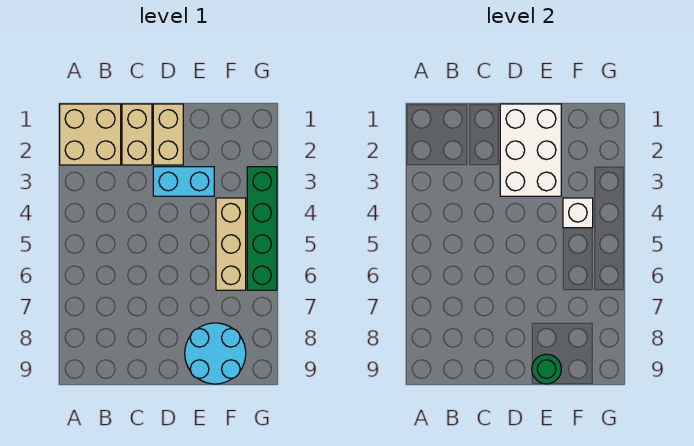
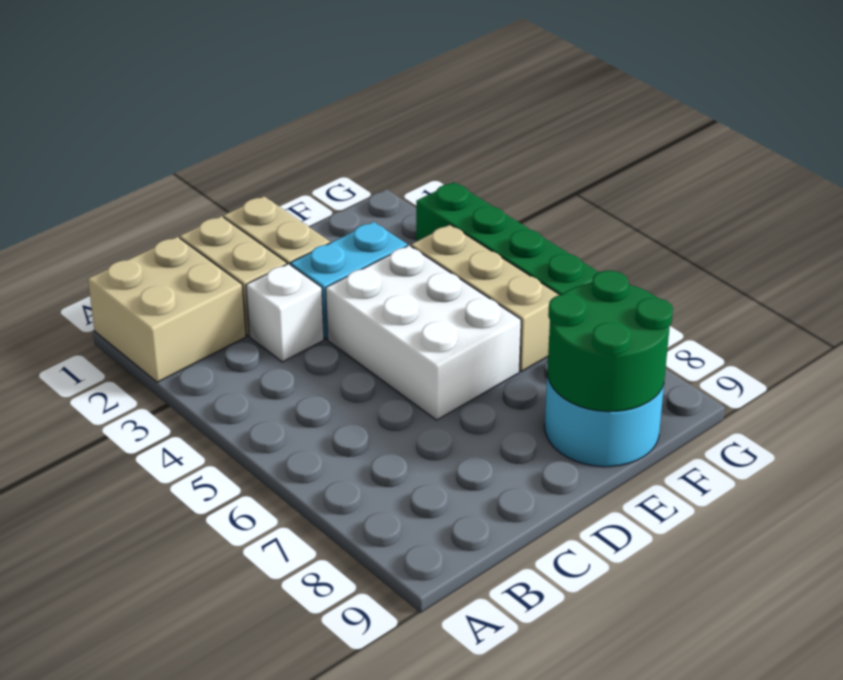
white 2x3 brick [500,104,561,196] -> white 2x3 brick moved to [326,246,521,420]
green 1x1 round brick [532,354,561,384] -> green 2x2 round brick [547,271,673,412]
white 1x1 brick [563,198,593,228] -> white 1x1 brick moved to [246,264,324,362]

